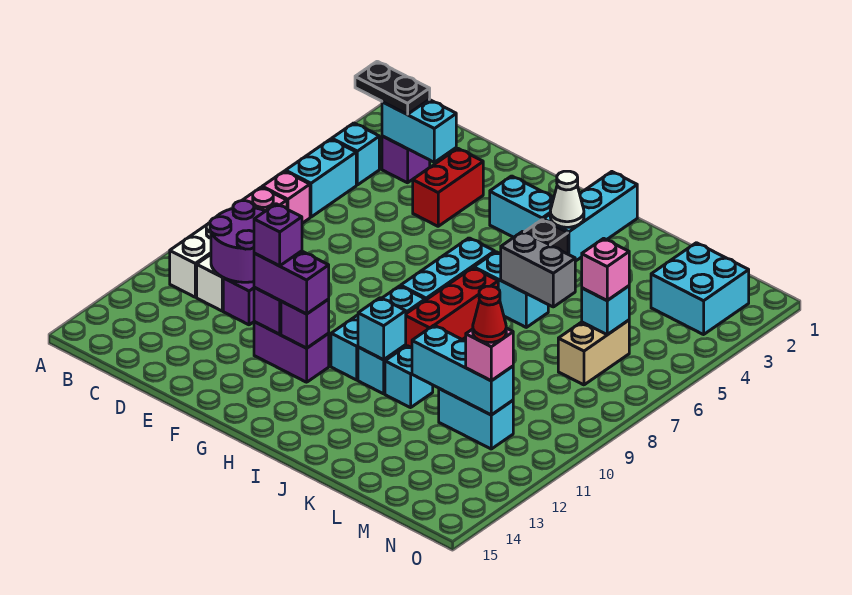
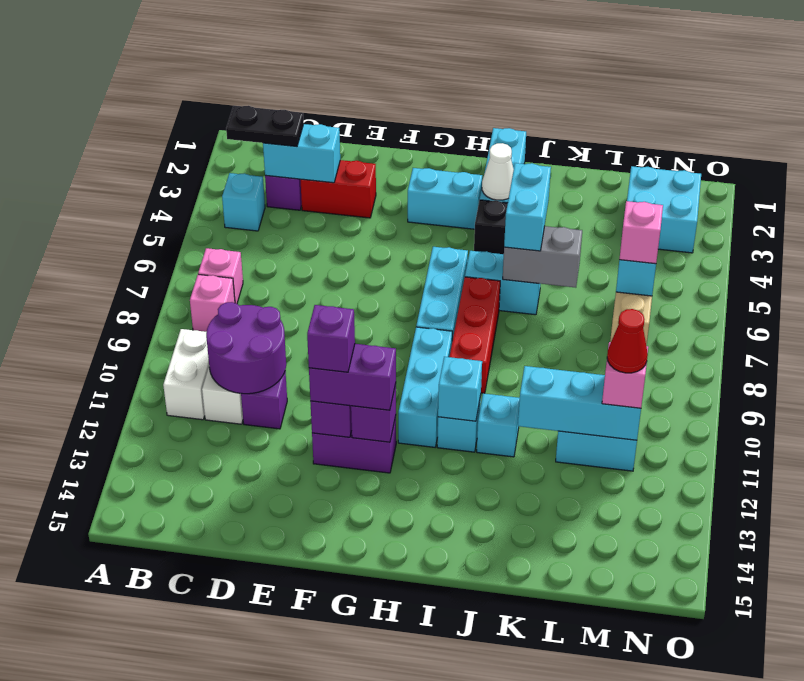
cyan 1x2 brick [285,139,356,217] -> cyan 1x2 brick moved to [504,163,551,251]
red 1x2 brick [413,148,483,226] -> red 1x2 brick turned to [301,160,376,218]

